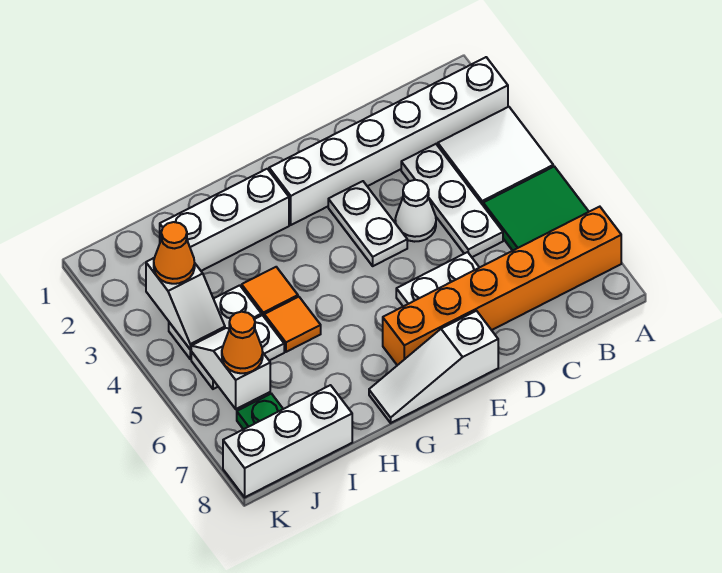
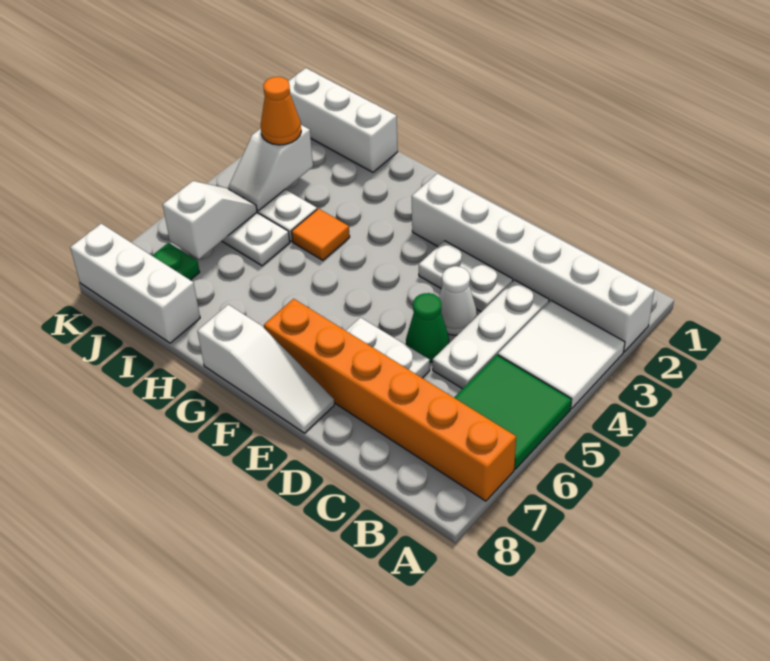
none -> green 1x1 cone [406,293,449,362]
white 1x2 plate [328,181,407,266] -> white 1x2 plate turned to [419,241,513,312]
white 1x3 slope [369,311,498,423] -> white 1x3 slope turned to [197,305,334,433]
white 1x3 brick [160,169,289,271] -> white 1x3 brick moved to [288,68,398,172]
orange 1x1 tile [264,297,321,352] -> none
orange 1x1 cone [222,312,263,373] -> none

